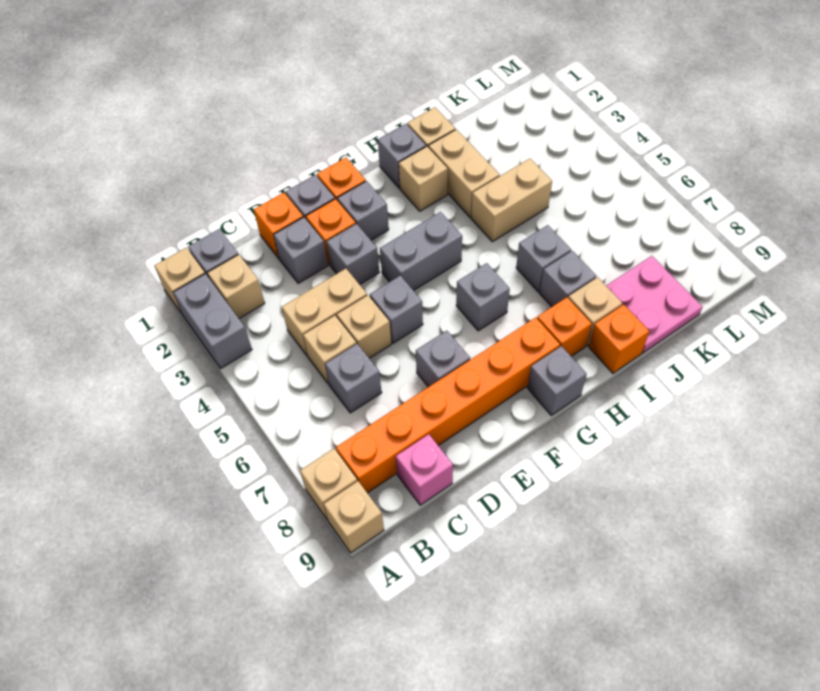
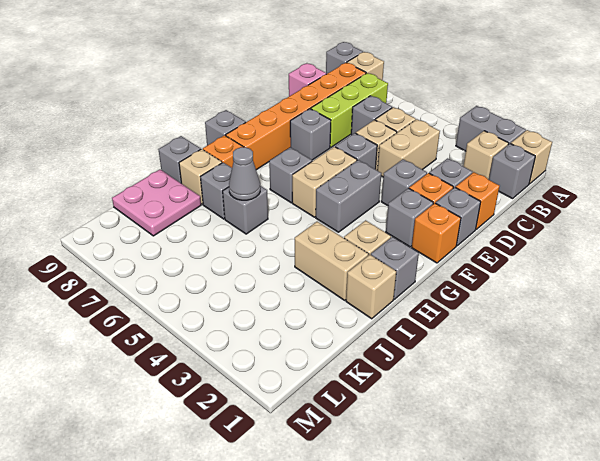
tan 1x1 brick [324,481,384,553] -> grey 1x1 brick [326,42,363,74]
none -> lime 1x3 brick [311,73,388,147]
tan 1x2 brick [471,159,552,242] -> tan 1x2 brick moved to [292,147,357,217]
none -> grey 1x1 cone [229,147,260,200]
orange 1x1 brick [589,305,649,373] -> grey 1x1 brick [158,136,201,183]

